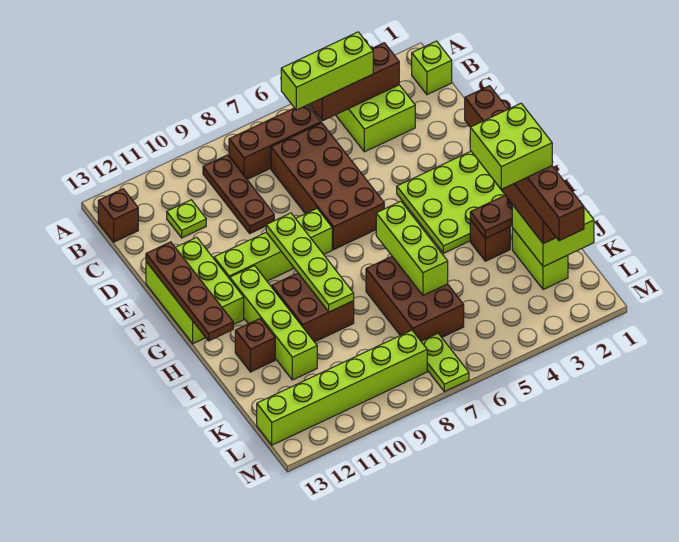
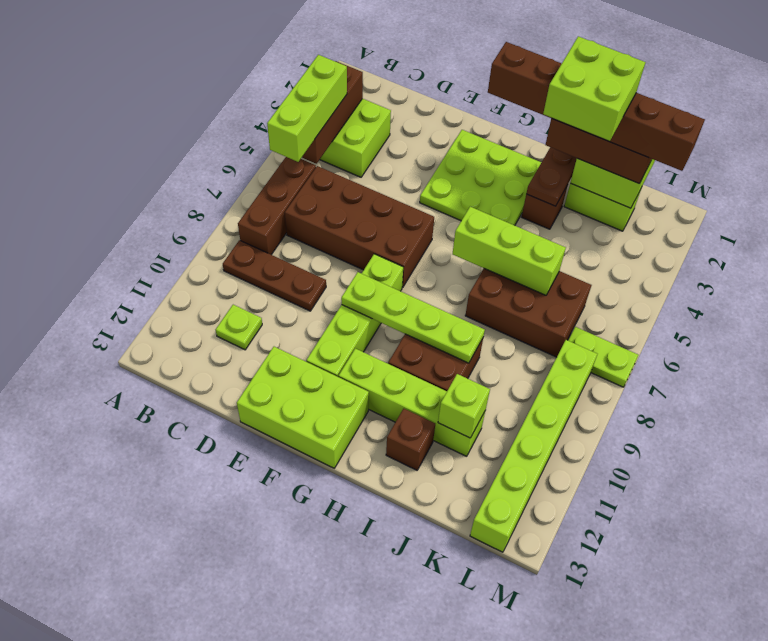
lime 1x1 brick [412,41,452,95] -> lime 1x1 brick moved to [438,374,490,438]
brown 1x1 brick [98,189,138,242] -> none
brown 1x4 plate [146,242,233,341] -> none

